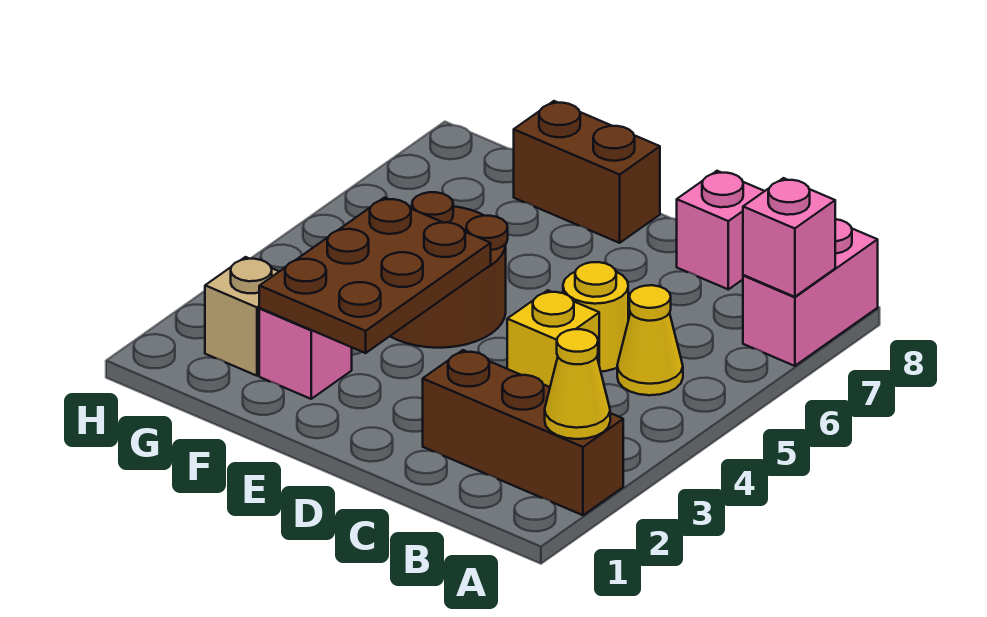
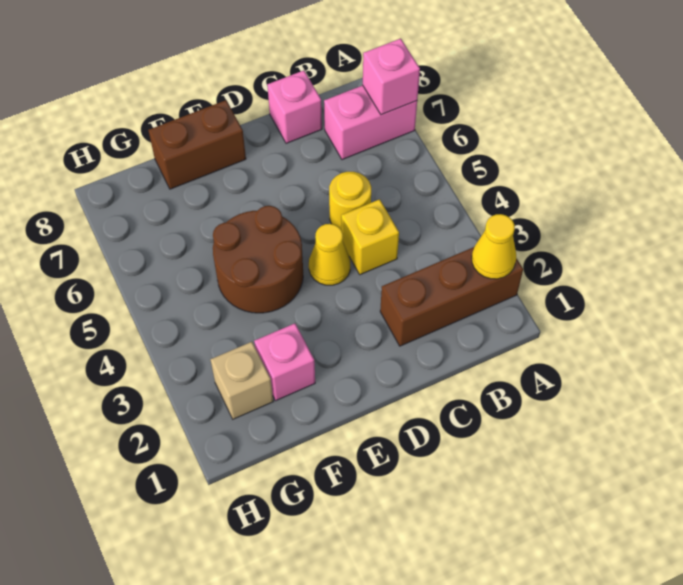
pink 1x2 brick [743,219,878,366] -> pink 1x2 brick turned to [324,85,417,160]
yellow 1x1 cone [617,285,683,395] -> yellow 1x1 cone moved to [309,224,350,285]
brown 2x3 plate [259,197,491,353] -> none

